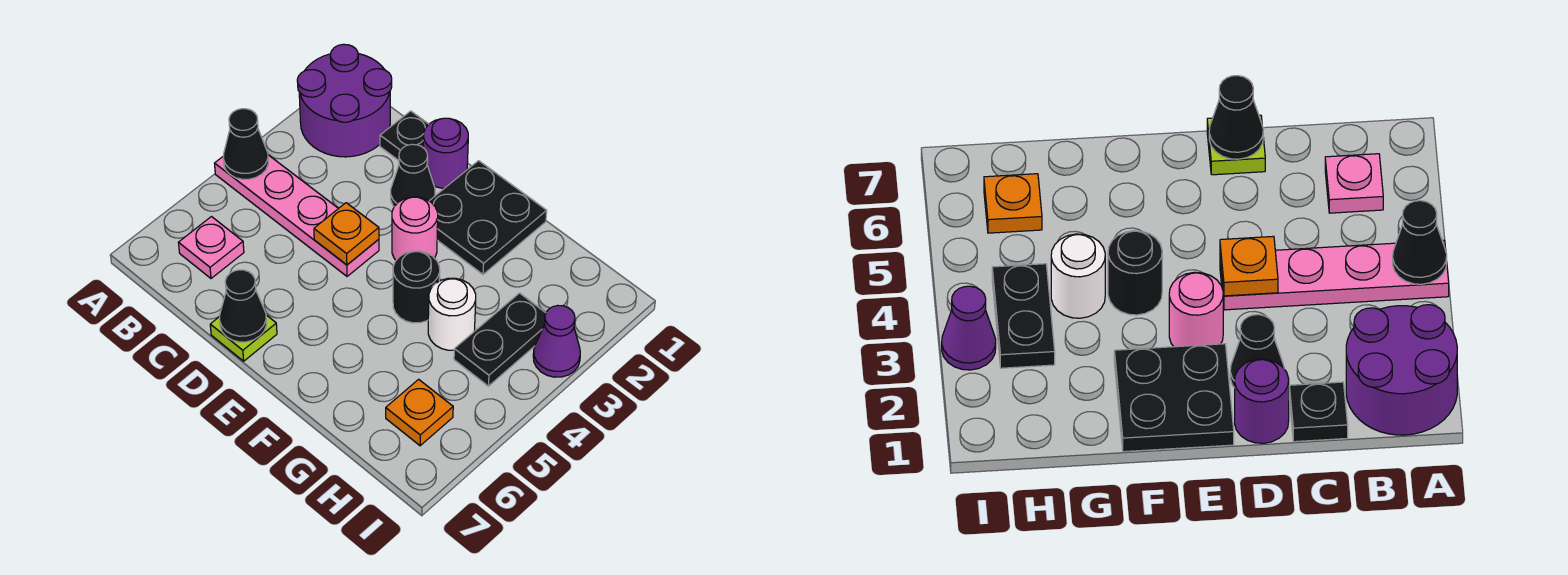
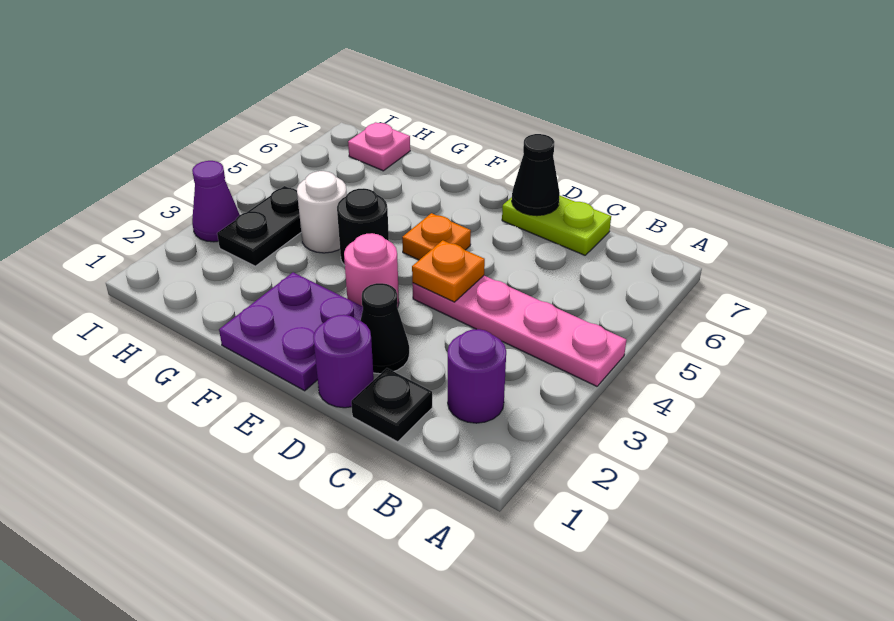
purple 2x2 round brick [297,44,392,157] -> purple 1x1 round brick [448,329,506,423]
black 1x1 cone [223,109,268,179] -> none
pink 1x1 plate [178,217,244,278] -> pink 1x1 plate moved to [348,122,410,171]
lime 1x1 plate [210,315,277,361] -> lime 1x2 plate [502,196,611,255]
black 2x2 plate [430,161,547,274] -> purple 2x2 plate [219,272,363,391]
orange 1x1 plate [386,379,453,446] -> orange 1x1 plate moved to [402,213,471,260]

